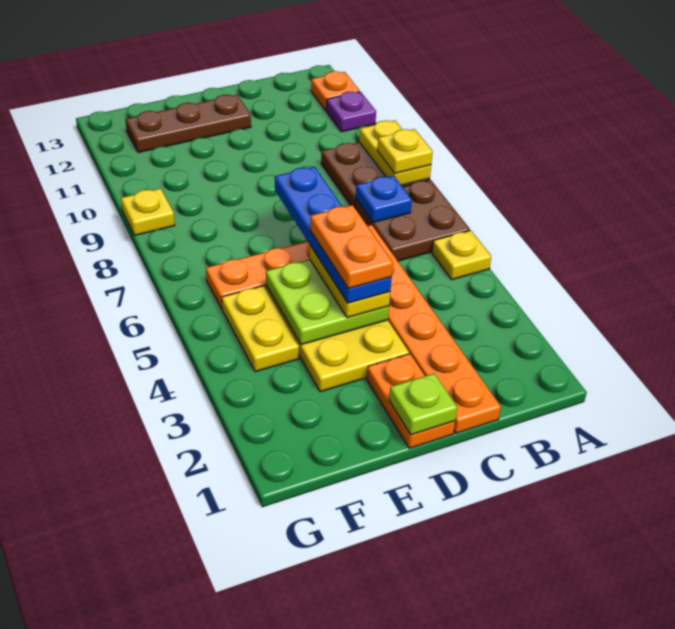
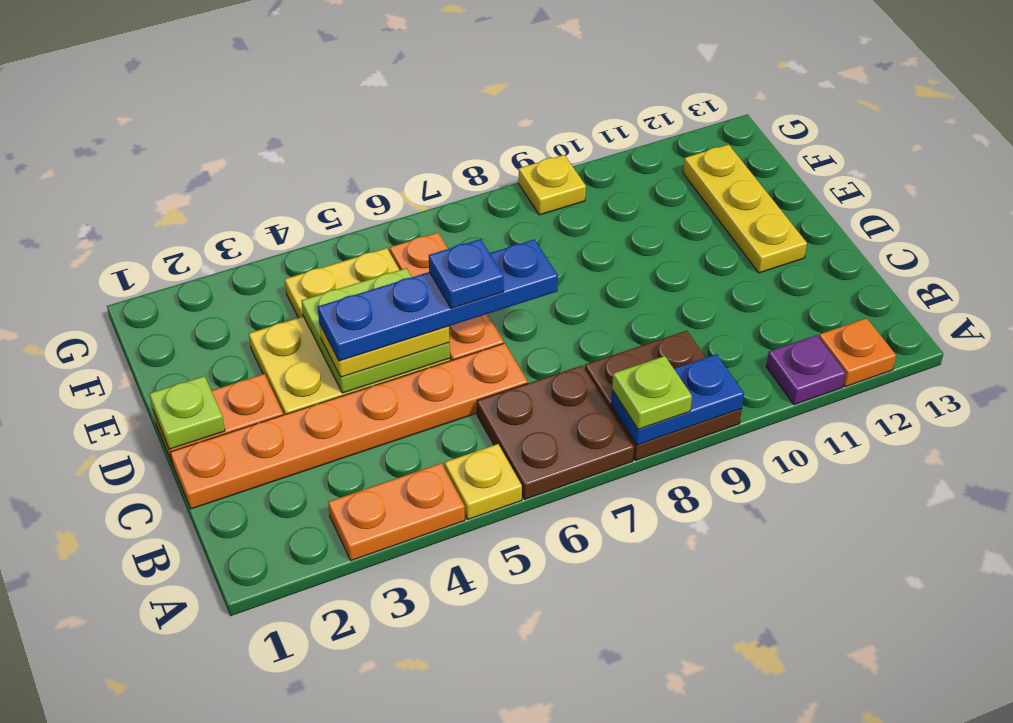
yellow 1x2 plate [359,121,431,185] -> blue 1x2 plate [611,354,744,445]
yellow 1x1 plate [377,129,433,173] -> lime 1x1 plate [612,356,692,429]
blue 1x1 plate [356,176,412,222] -> blue 1x1 plate moved to [429,239,504,309]
orange 1x2 plate [310,205,393,288] -> orange 1x2 plate moved to [328,463,465,561]
brown 1x3 plate [125,95,251,153] -> yellow 1x3 plate [683,144,807,273]

